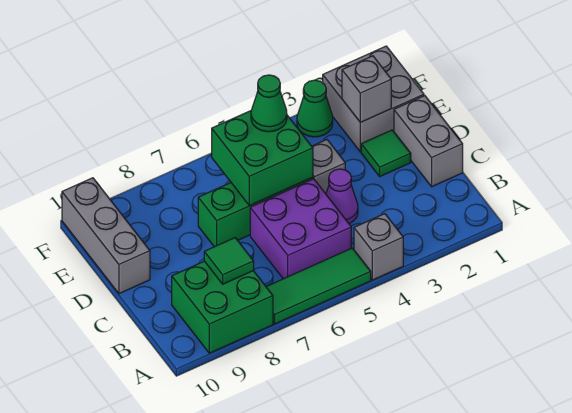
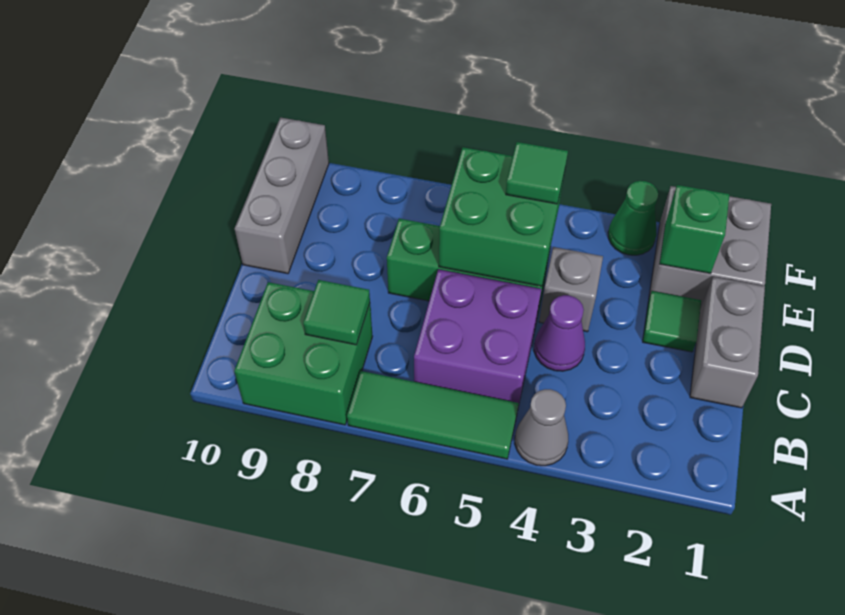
grey 1x1 brick [354,214,403,280] -> grey 1x1 cone [515,389,568,466]
grey 1x1 brick [342,56,391,122] -> green 1x1 brick [660,185,729,274]
green 1x1 cone [251,75,287,132] -> green 1x1 tile [506,142,568,204]

